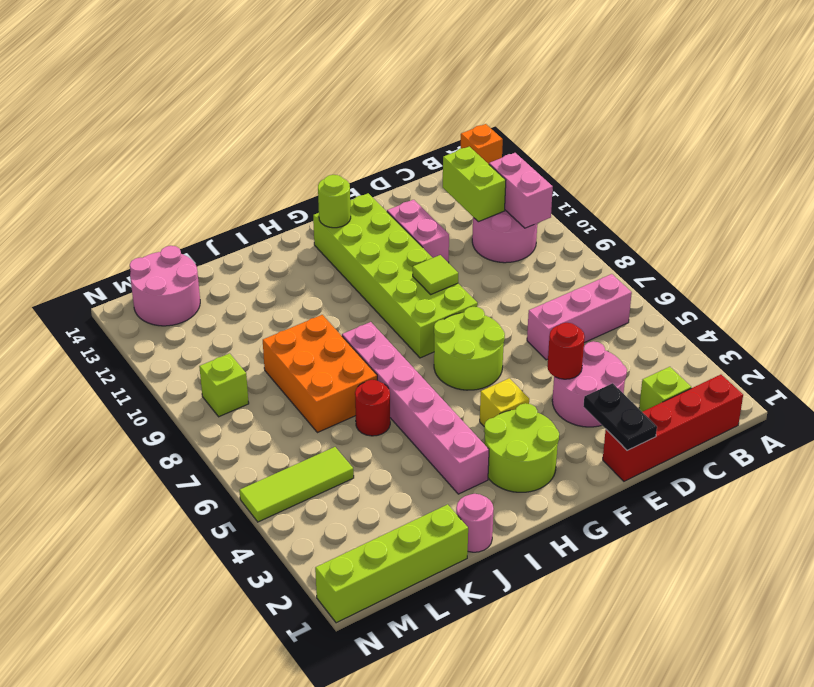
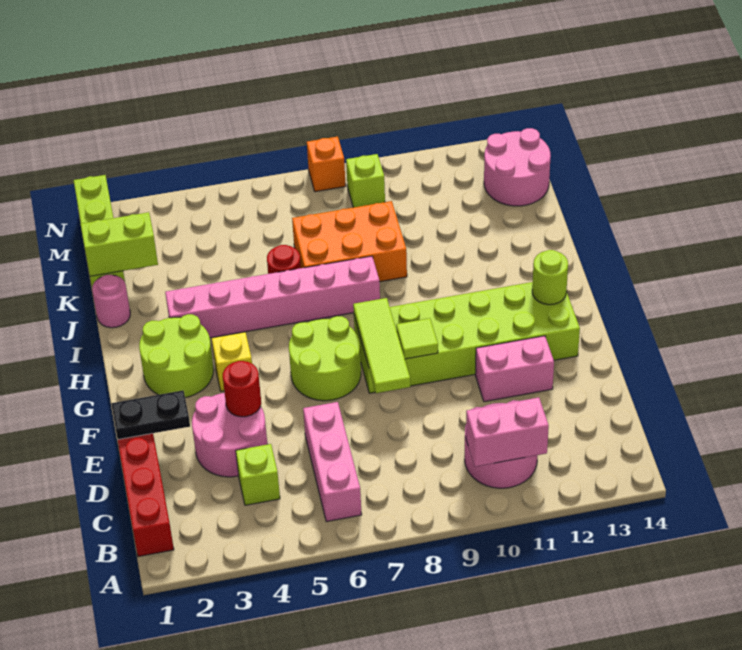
orange 1x1 brick [461,124,503,164] -> orange 1x1 brick moved to [307,137,346,192]
lime 1x1 brick [639,367,691,412] -> lime 1x1 brick moved to [236,444,280,505]
lime 1x2 brick [443,147,506,222] -> lime 1x2 brick moved to [81,212,158,276]
lime 1x3 tile [239,447,354,522] -> lime 1x3 tile moved to [353,298,410,393]

